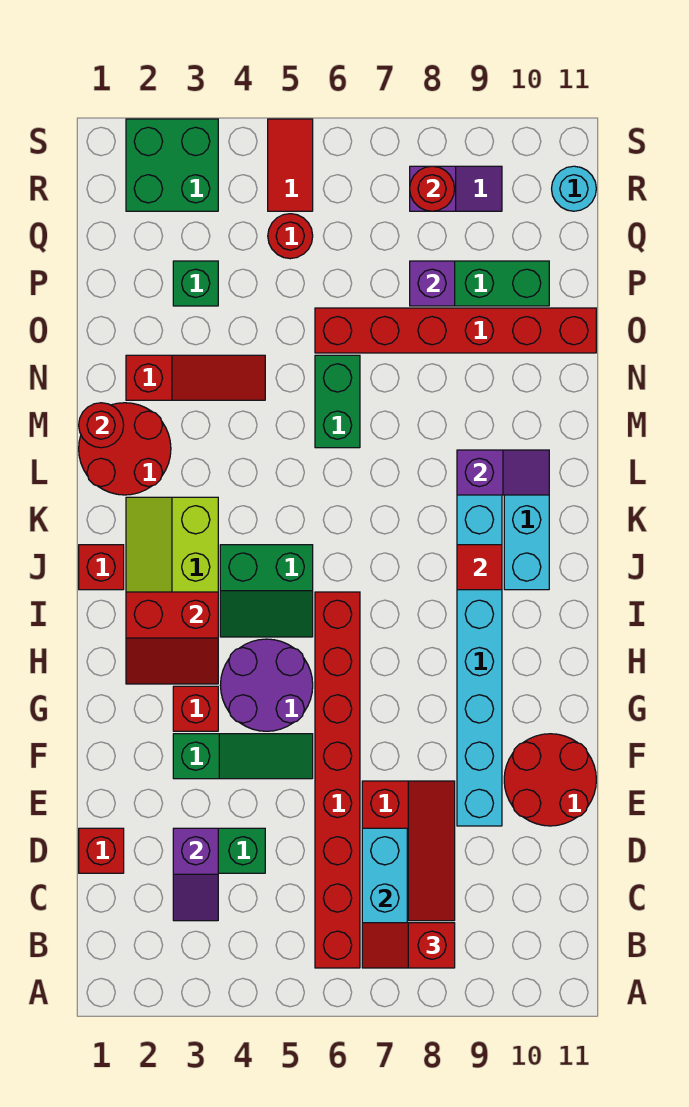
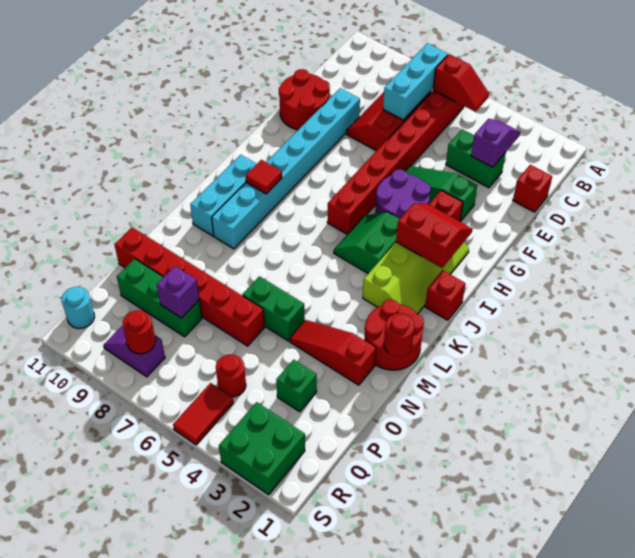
red 1x2 slope [362,923,455,968] -> red 1x2 slope moved to [433,54,489,112]
green 2x2 slope [220,545,313,637] -> green 2x2 slope turned to [334,212,399,274]
purple 1x2 slope [457,450,549,495] -> none
green 1x2 brick [315,355,360,448] -> green 1x2 brick turned to [242,276,305,341]

